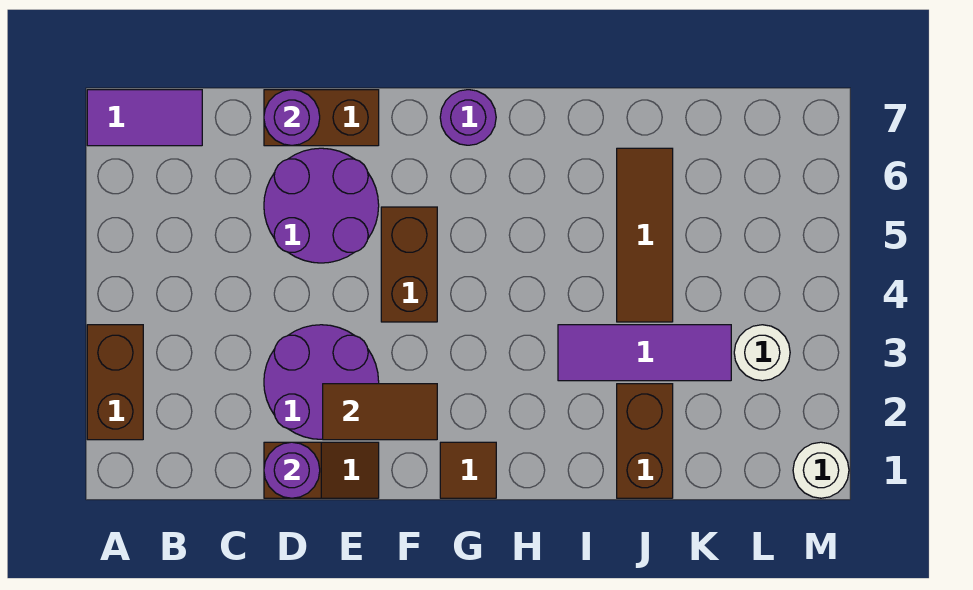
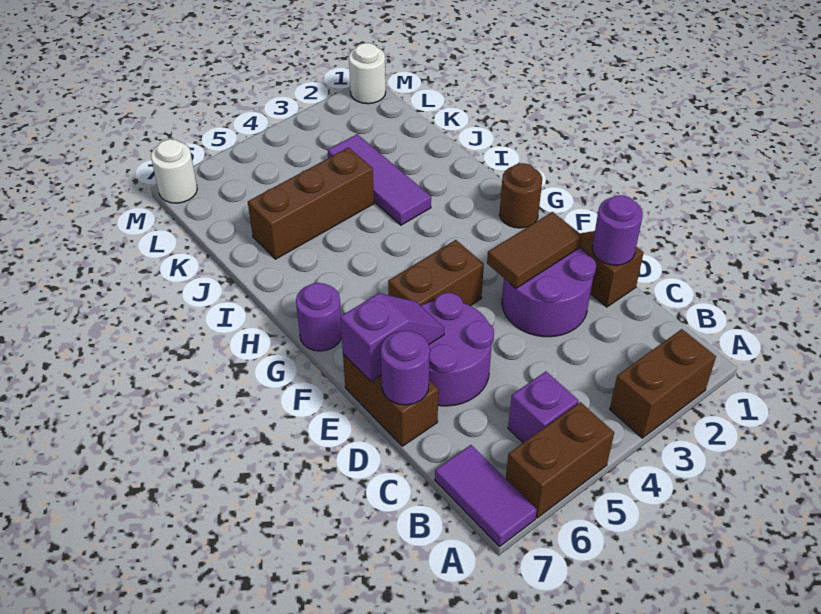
none -> purple 1x1 brick [508,371,578,443]
brown 1x2 tile [323,384,437,440] -> brown 1x2 tile turned to [487,212,582,288]
none -> purple 1x2 slope [340,293,444,381]
brown 1x1 tile [440,442,496,498] -> brown 1x1 round brick [499,163,542,228]
brown 1x2 brick [617,384,673,498] -> brown 1x2 brick moved to [506,402,614,518]
brown 1x3 tile [617,148,673,322] -> brown 1x3 brick [248,148,374,259]
white 1x1 round brick [734,325,790,381] -> white 1x1 round brick moved to [151,139,197,203]

